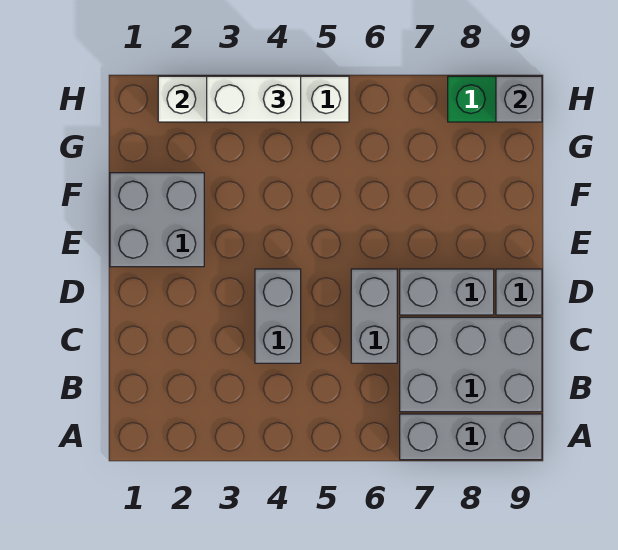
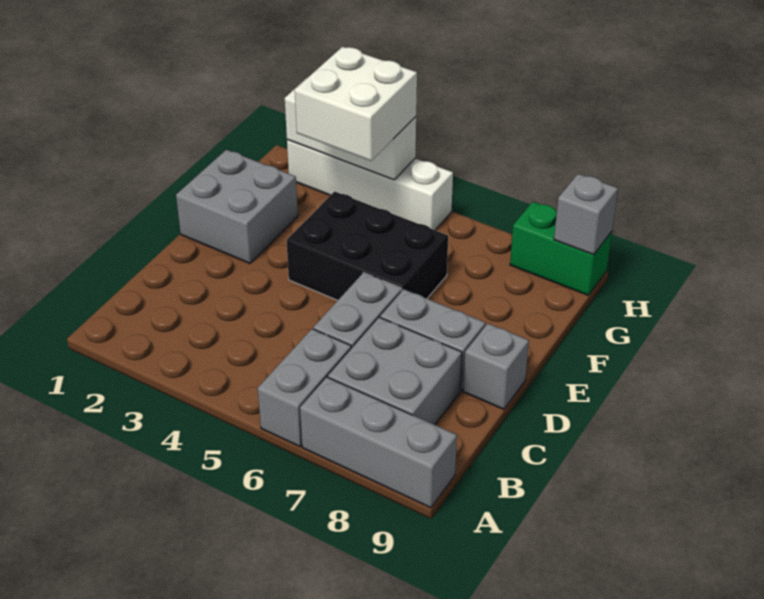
grey 2x3 brick [400,317,542,412] -> grey 2x2 brick [328,317,462,425]
grey 1x2 brick [255,269,301,363] -> grey 1x2 brick moved to [258,329,351,447]
none -> black 2x3 brick [287,192,448,300]
white 1x2 brick [207,76,301,122] -> white 2x2 brick [295,47,417,161]

